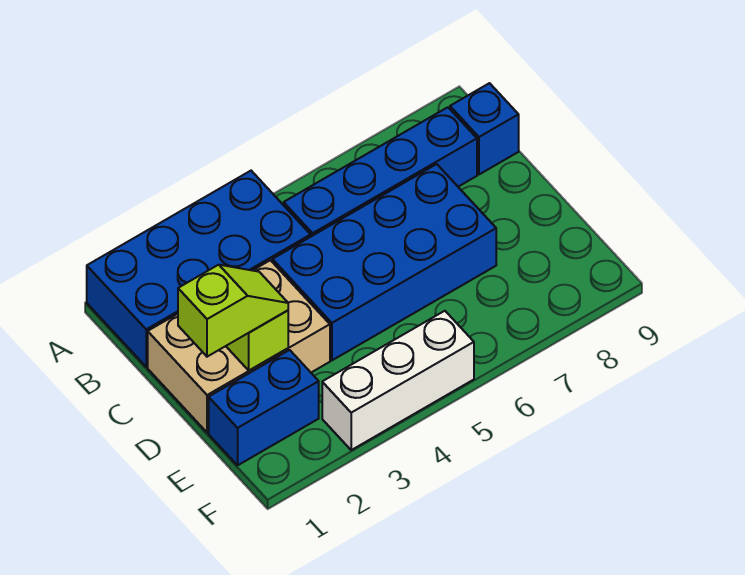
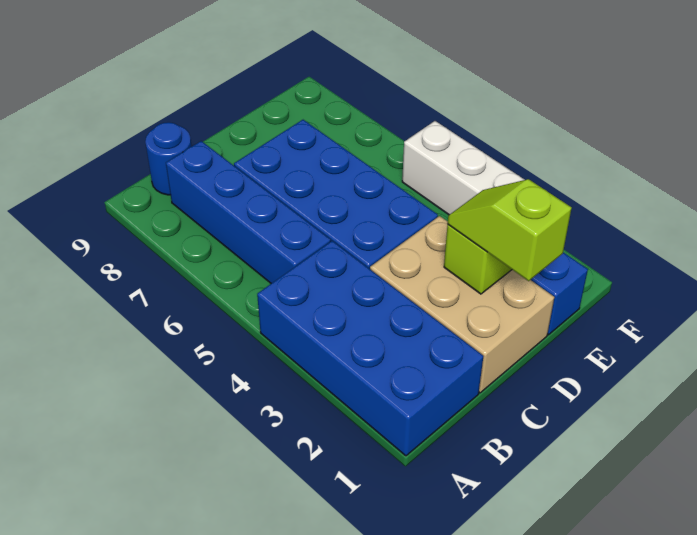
blue 1x1 brick [450,83,519,174] -> blue 1x1 round brick [145,122,192,195]

